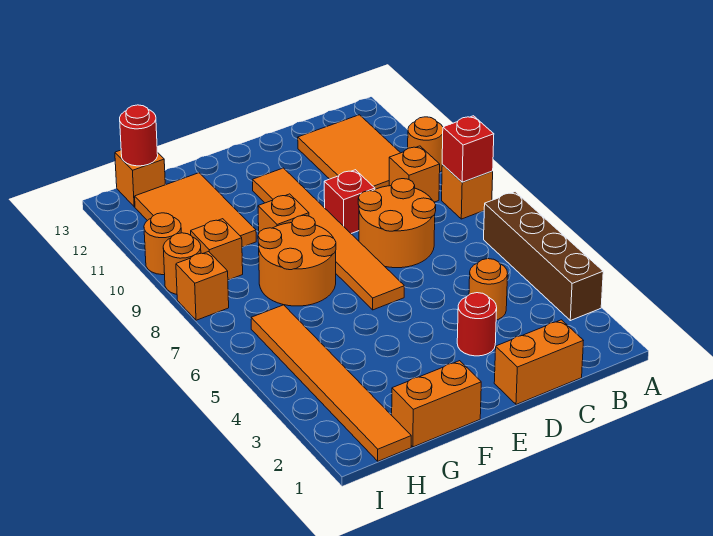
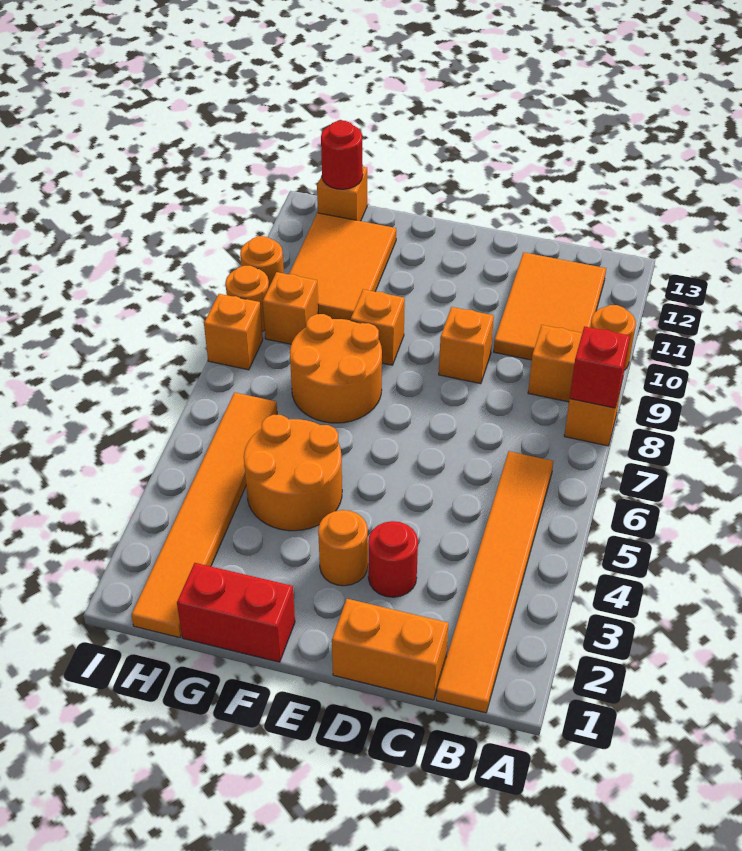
brown 1x4 brick [484,192,603,321] -> none
orange 1x1 round brick [469,259,508,320] -> orange 1x1 round brick moved to [318,510,368,586]
orange 2x2 round brick [358,179,436,268] -> orange 2x2 round brick moved to [244,415,342,531]
red 1x1 brick [324,170,375,233] -> orange 1x1 brick [439,307,494,384]
orange 1x6 tile [253,168,404,310] -> orange 1x6 tile moved to [436,451,553,713]
orange 1x2 brick [392,361,481,447] -> red 1x2 brick [177,563,295,662]

